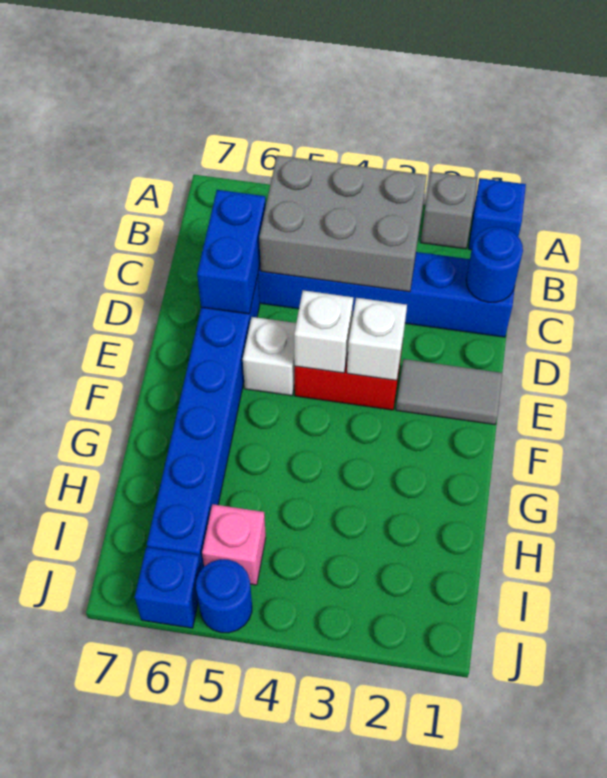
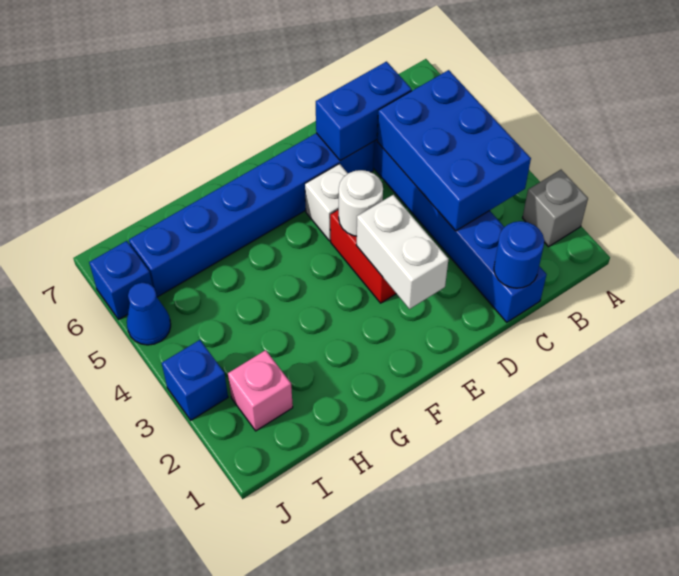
blue 1x1 brick [469,178,526,250] -> blue 1x1 brick moved to [162,340,228,420]
grey 2x3 brick [259,155,427,292] -> blue 2x3 brick [377,70,531,231]
grey 1x2 tile [396,359,502,425] -> none
white 1x1 brick [347,298,407,380] -> white 1x2 brick [356,195,449,309]
white 1x1 brick [294,290,353,373] -> white 1x1 round brick [339,170,383,236]
pink 1x1 brick [202,504,266,585] -> pink 1x1 brick moved to [228,350,293,431]
blue 1x1 round brick [196,559,252,633] -> blue 1x1 cone [127,283,171,345]

